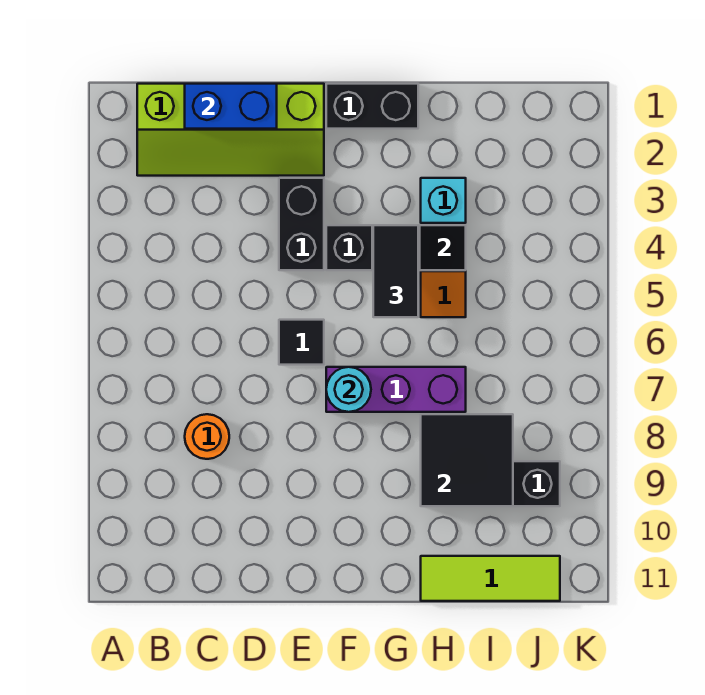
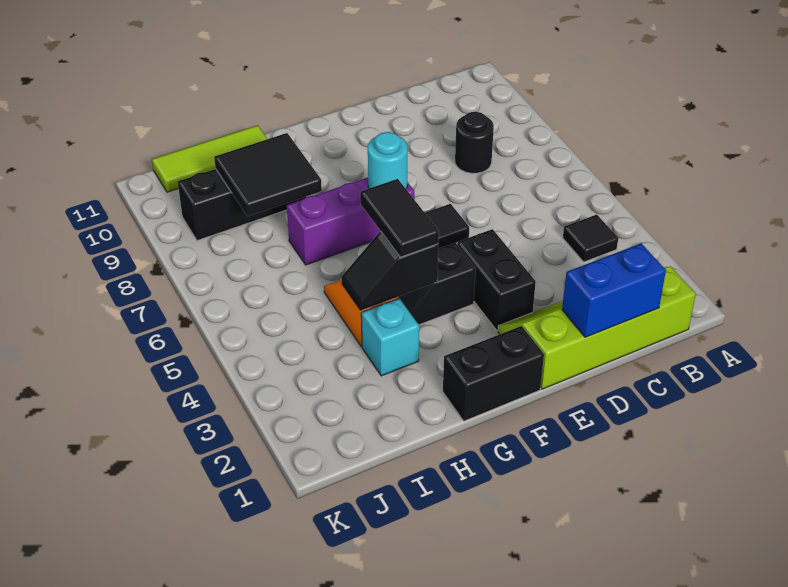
none -> black 1x1 tile [563,215,618,262]
orange 1x1 round brick [185,414,229,459] -> black 1x1 round brick [455,112,494,173]

